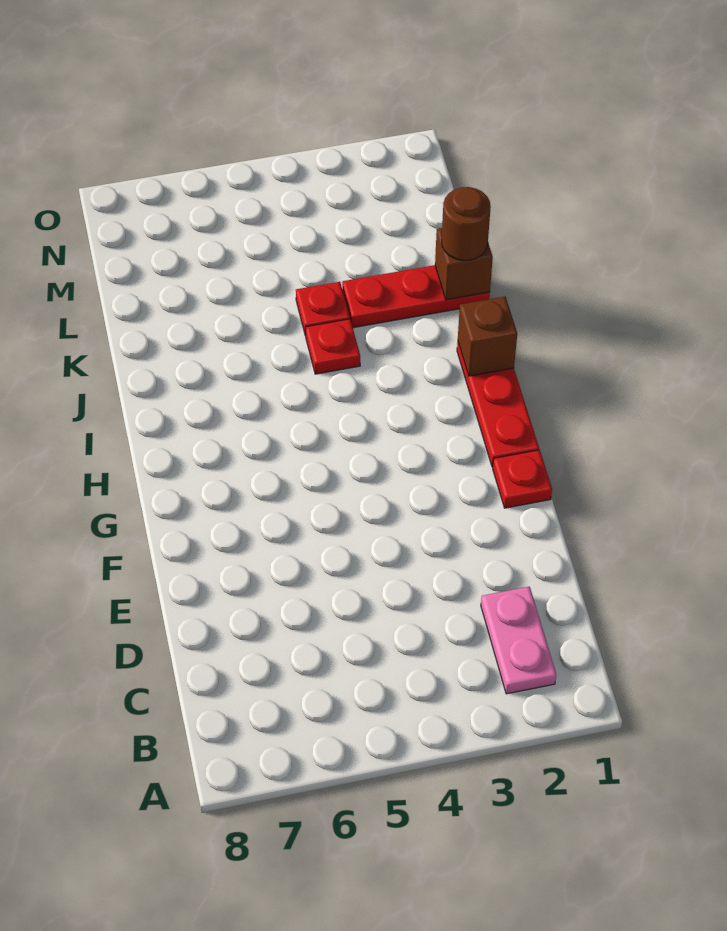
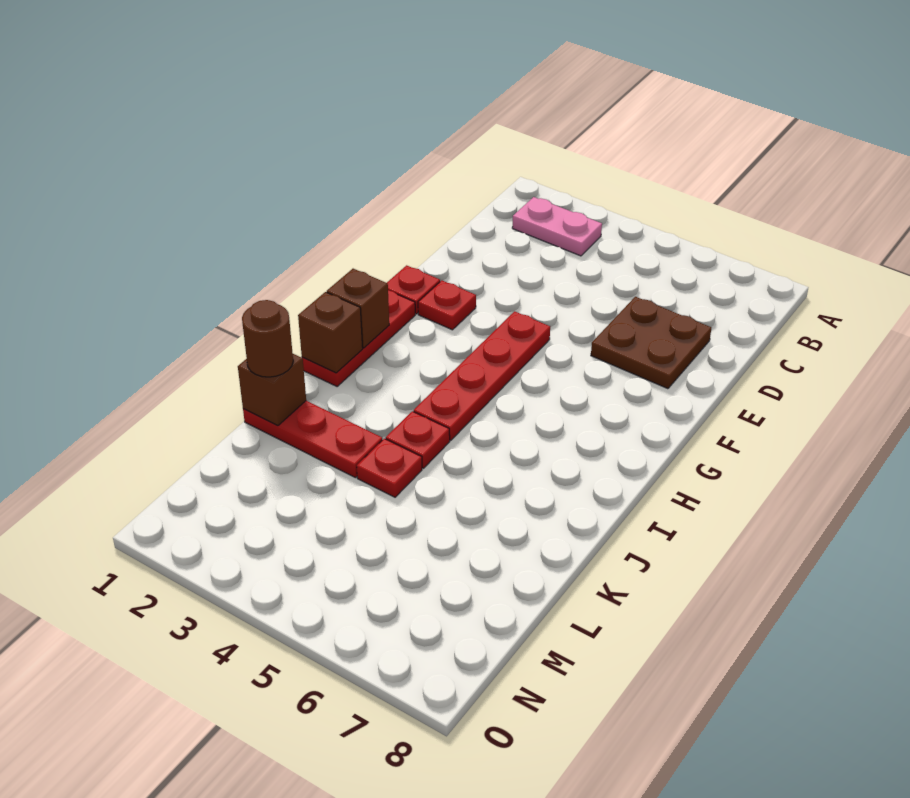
pink 1x2 plate [481,587,556,694] -> pink 1x2 plate turned to [512,197,602,256]
none -> brown 2x2 plate [591,297,711,389]
none -> red 1x1 plate [418,281,476,330]
none -> red 1x4 plate [414,311,550,440]
none -> brown 1x1 brick [327,269,389,348]

